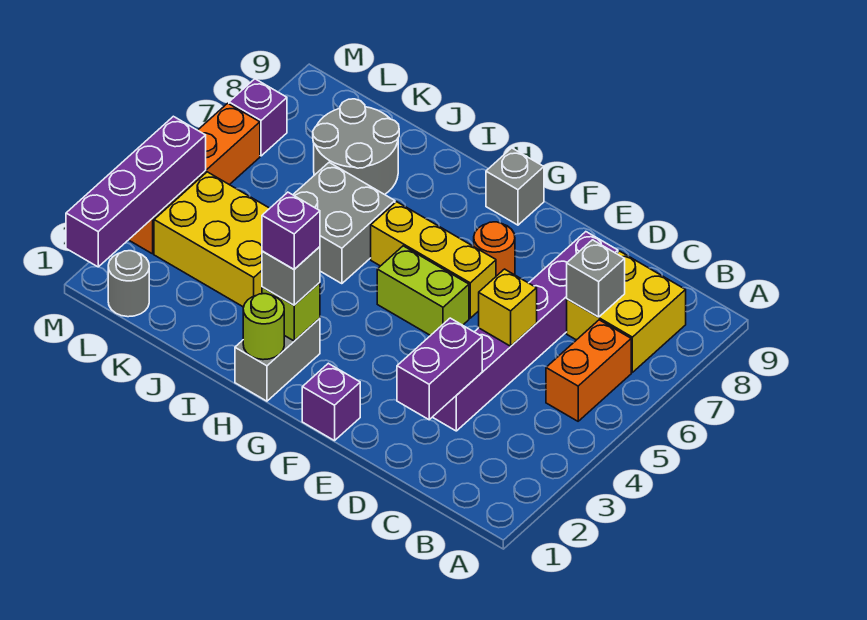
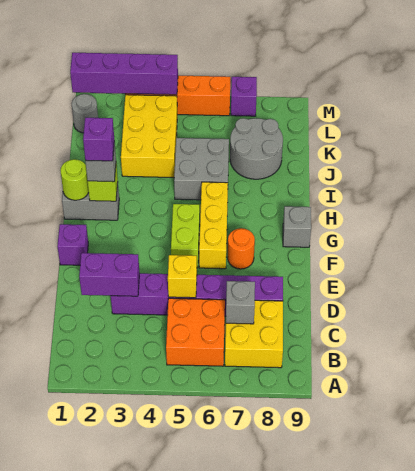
orange 1x2 brick [546,320,631,421] -> orange 2x2 brick [166,298,225,366]

